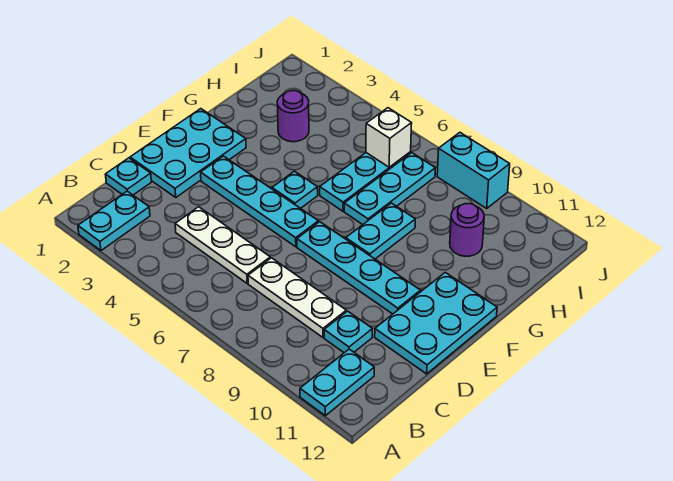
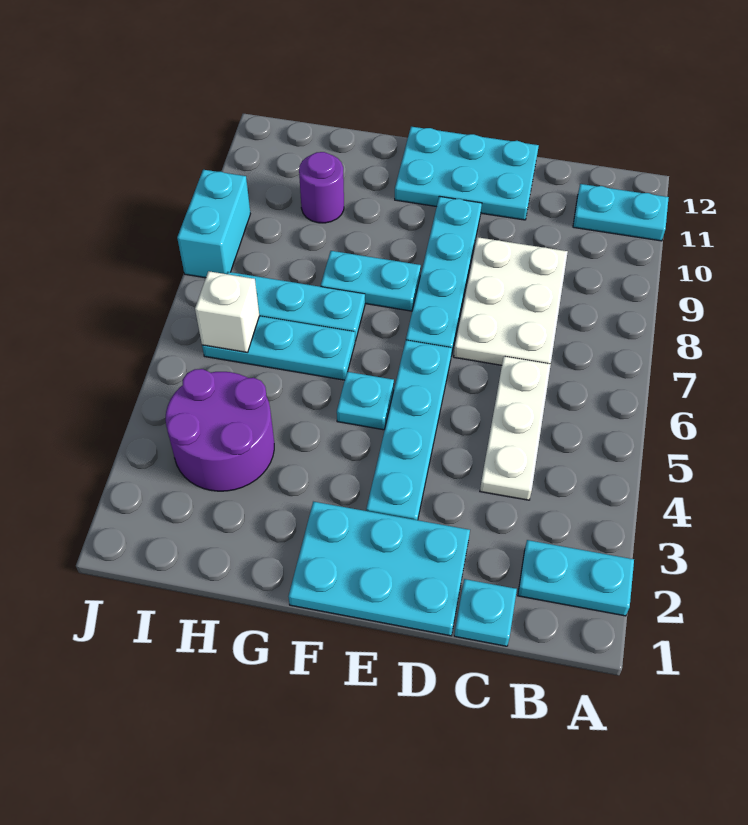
white 1x3 plate [248,258,346,337] -> white 2x3 plate [454,237,568,365]
cyan 1x1 plate [324,311,372,353] -> none
purple 1x1 round brick [277,91,309,142] -> purple 2x2 round brick [165,369,274,491]

